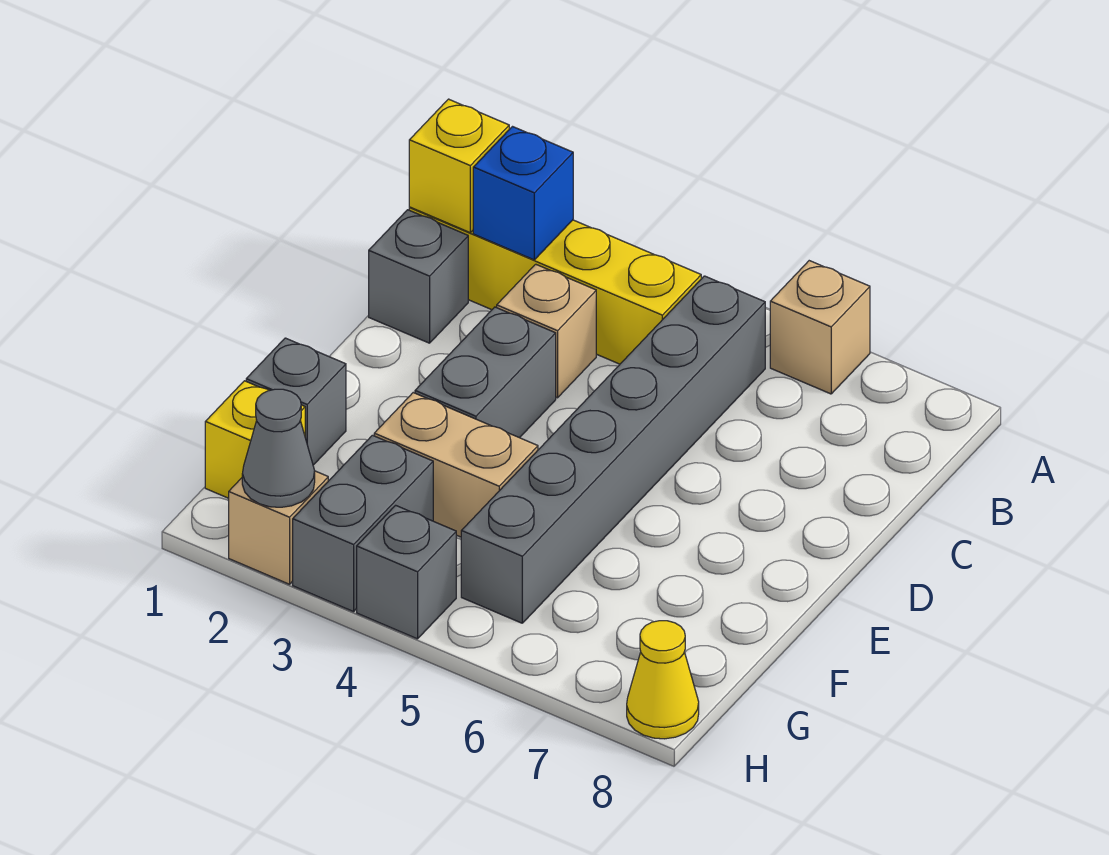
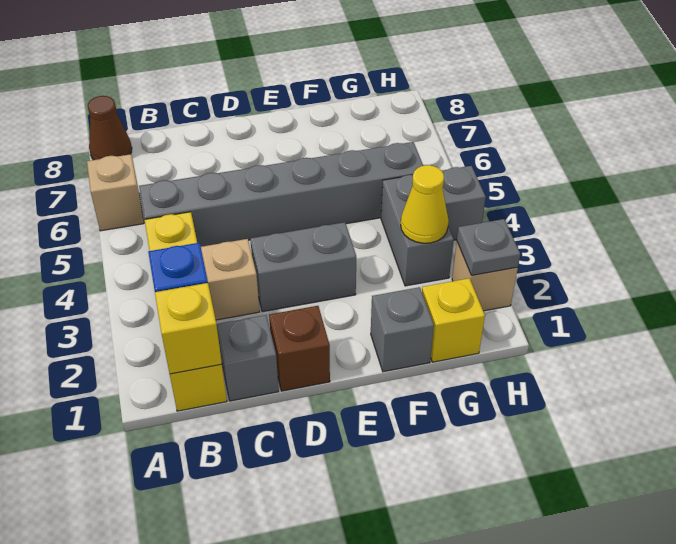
none -> brown 1x1 cone [88,96,132,160]
none -> brown 1x1 brick [269,306,330,391]
tan 1x2 brick [374,393,538,537] -> none
grey 1x2 brick [293,435,433,612] -> grey 1x2 brick turned to [381,175,454,286]
grey 1x1 cone [242,389,315,507] -> grey 1x1 plate [457,219,520,275]
yellow 1x1 cone [627,621,699,739] -> yellow 1x1 cone moved to [401,165,449,243]

